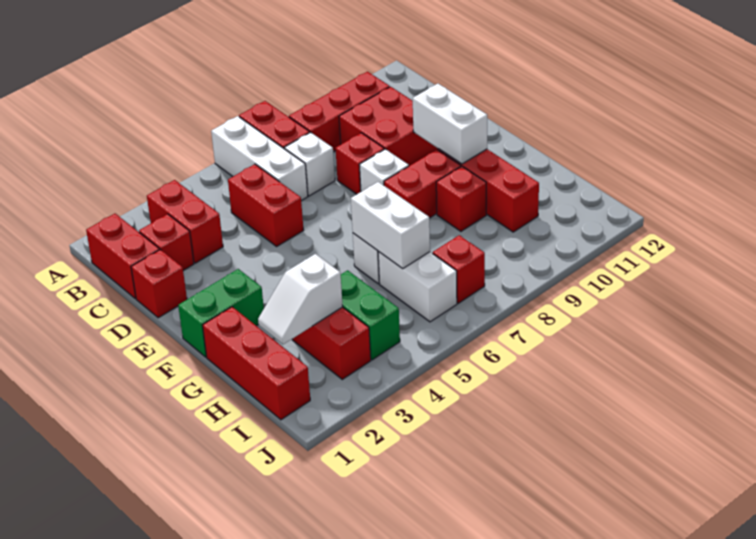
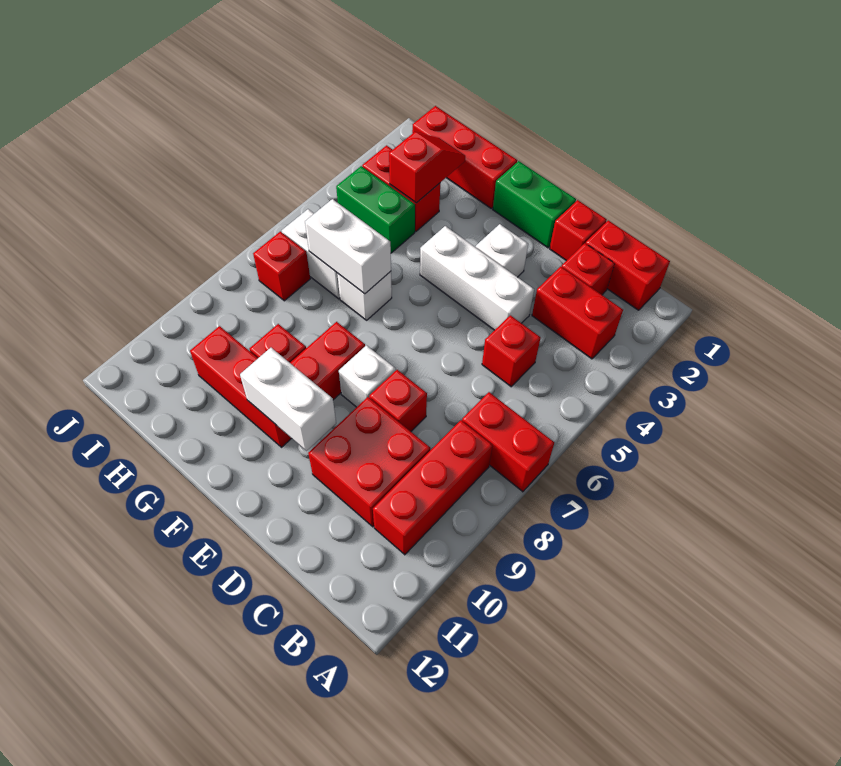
white 1x3 brick [211,116,308,201] -> white 1x3 brick moved to [420,226,534,330]
red 1x2 brick [228,164,303,246] -> red 1x1 brick [482,315,541,387]
white 1x1 brick [285,132,335,196] -> white 1x1 brick moved to [476,224,528,277]
green 1x2 brick [178,269,264,357] -> green 1x2 brick turned to [493,161,576,248]
white 1x2 slope [258,254,343,344] -> red 1x2 slope [389,132,465,203]

